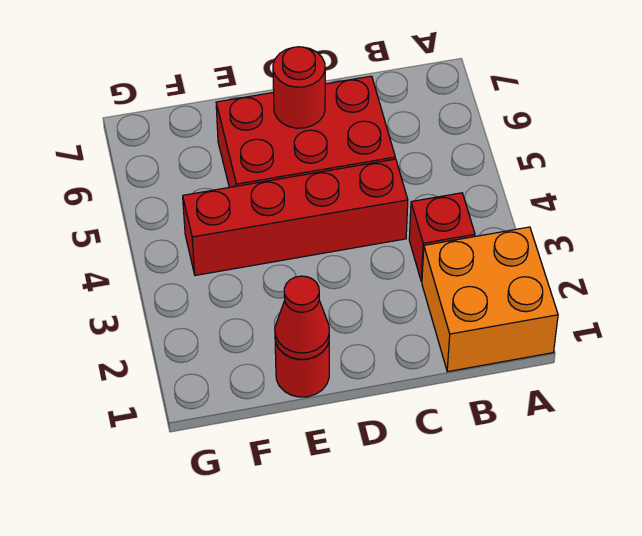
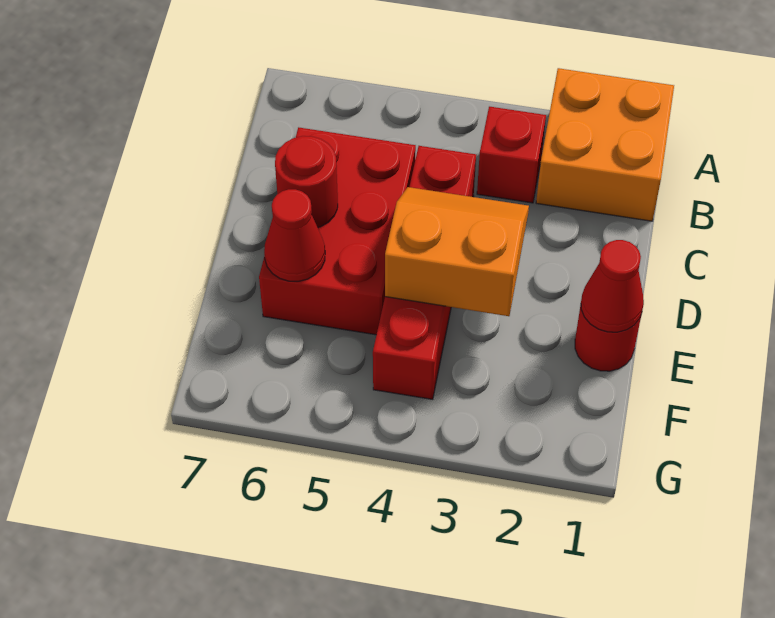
none -> orange 2x2 slope [385,187,529,316]
none -> red 1x1 cone [264,189,325,281]

